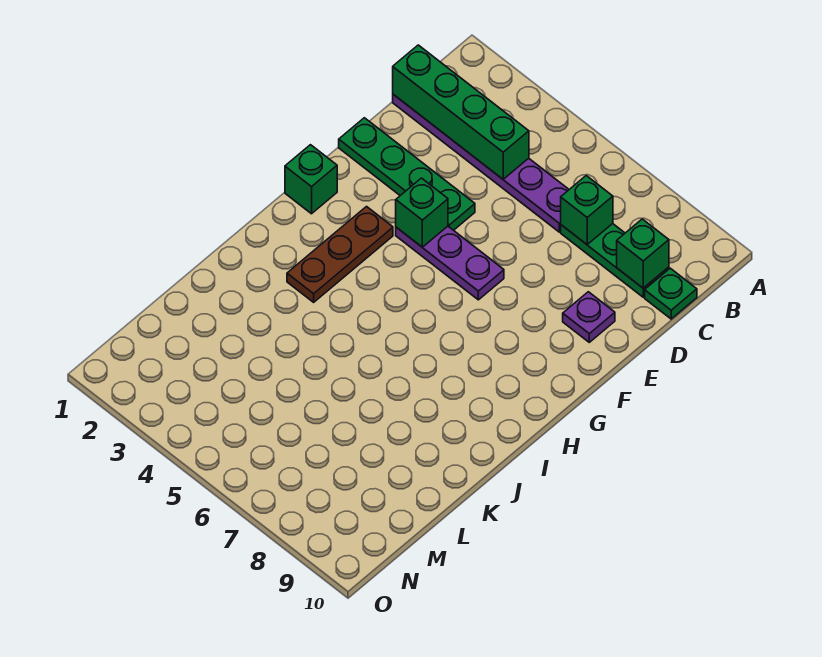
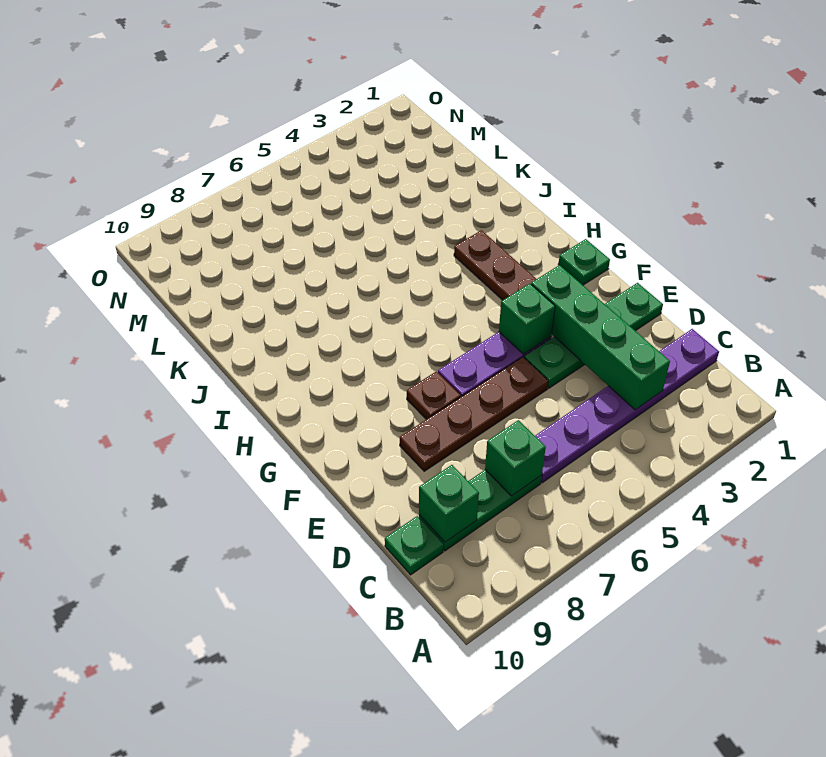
green 1x4 brick [393,45,529,179] -> green 1x4 brick turned to [531,265,670,410]
none -> brown 1x4 plate [400,357,548,471]
purple 1x1 plate [563,292,615,342] -> none
none -> brown 1x1 plate [407,371,461,419]
green 1x1 brick [285,145,337,214] -> green 1x1 plate [558,239,610,285]

